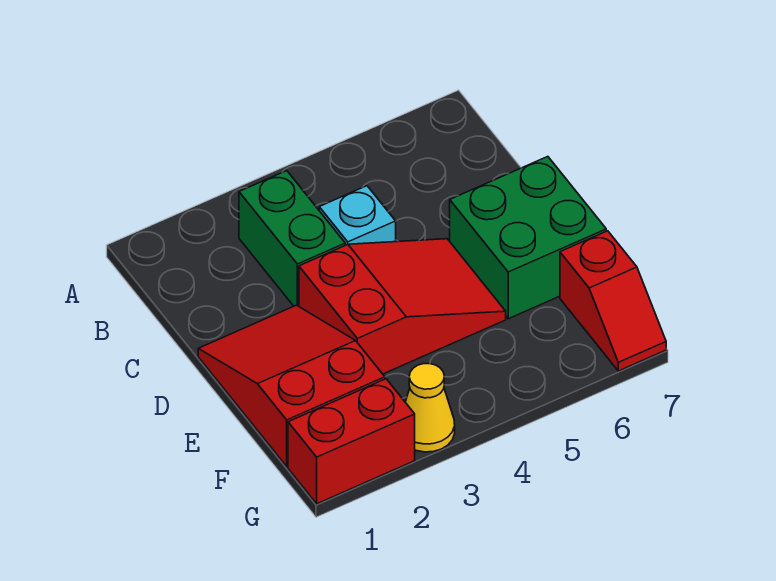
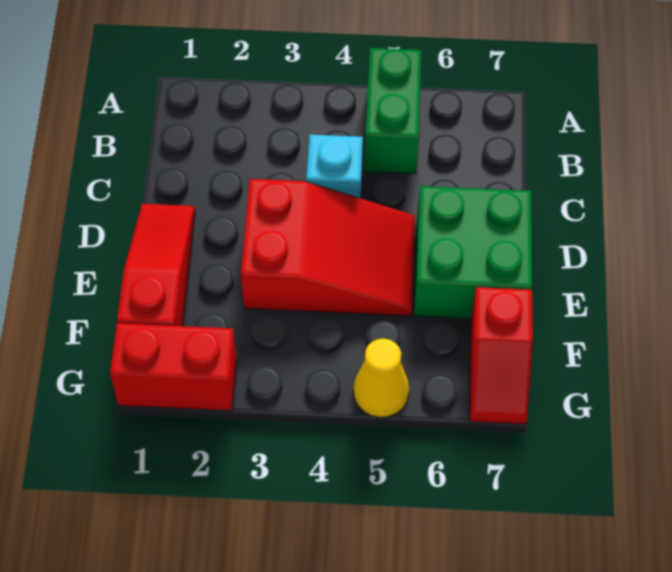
green 1x2 brick [239,171,345,306] -> green 1x2 brick moved to [365,48,421,174]
red 2x3 slope [198,305,385,466] -> red 1x3 slope [117,204,195,326]
yellow 1x1 cone [405,364,455,452] -> yellow 1x1 cone moved to [353,339,409,417]

